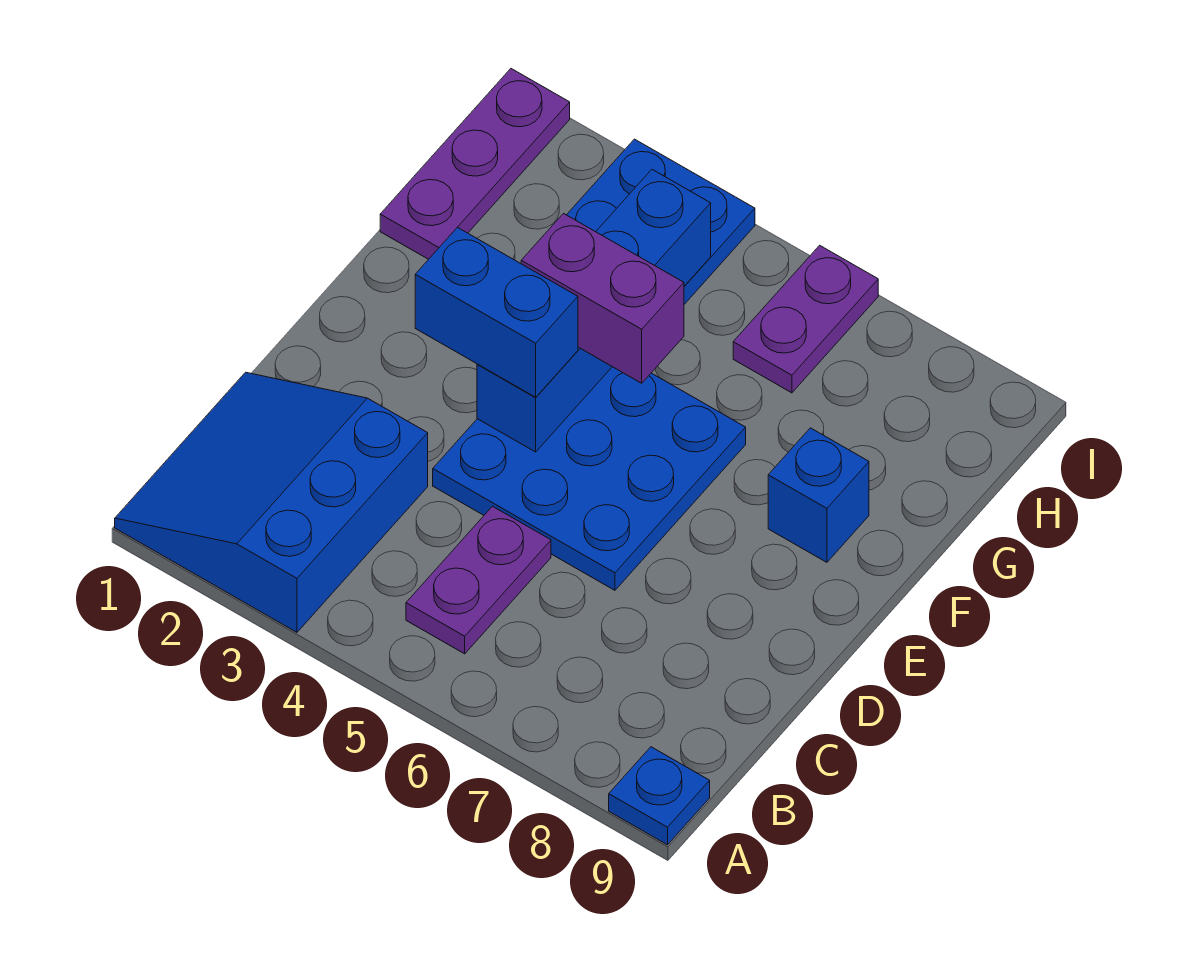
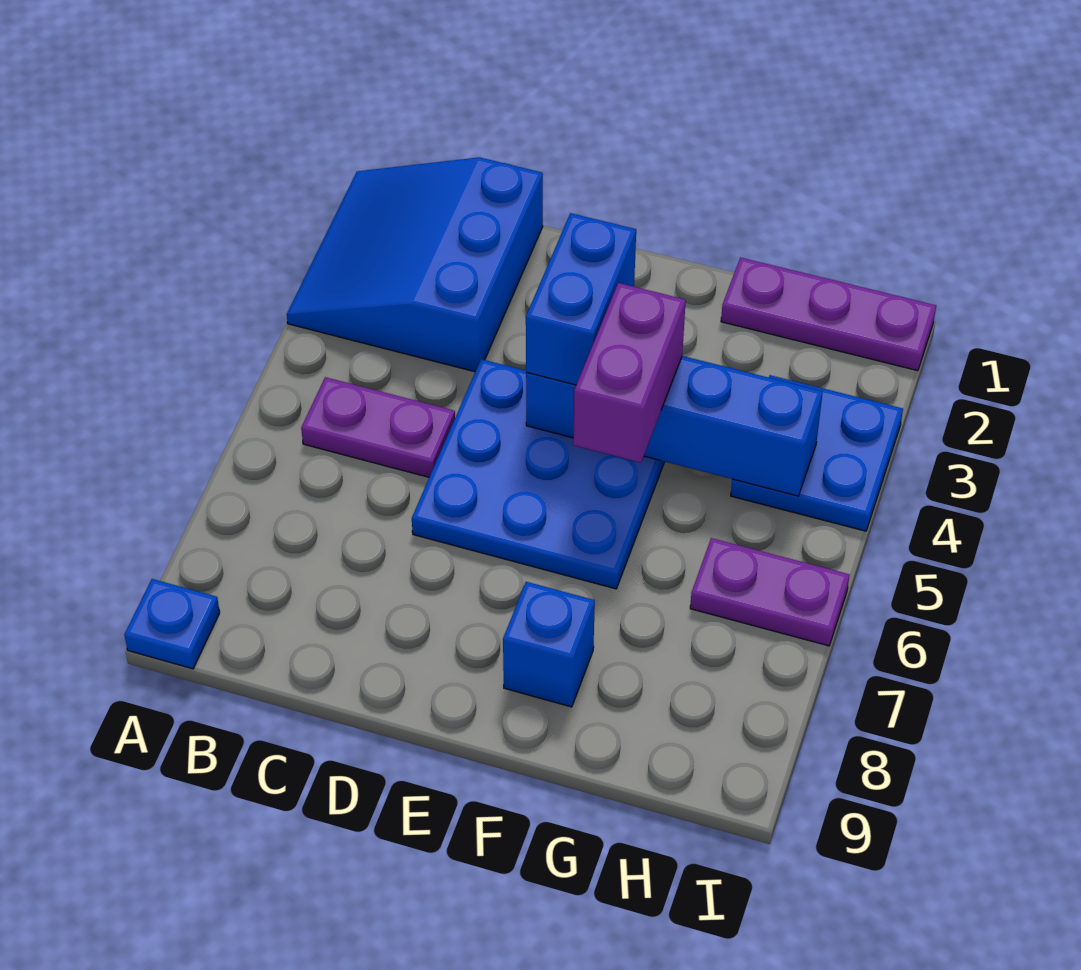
blue 3x3 slope [115,372,428,632] -> blue 3x3 slope turned to [287,157,543,372]

